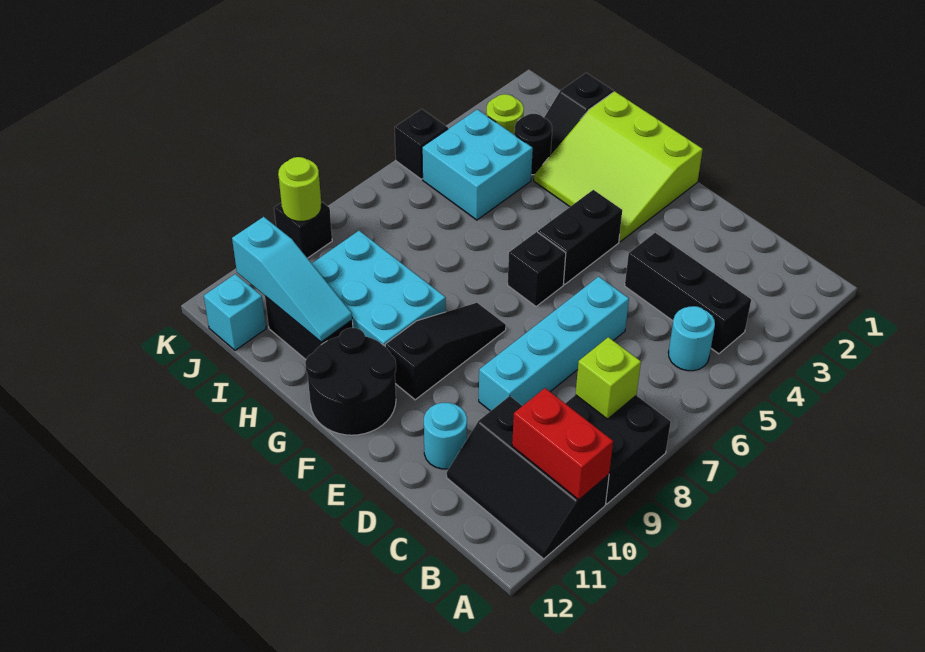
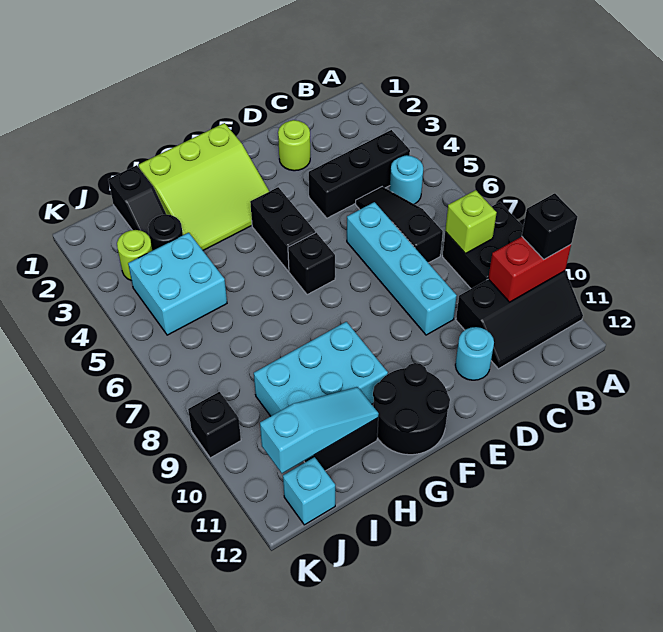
black 1x3 slope [385,303,506,400] -> black 1x3 slope moved to [356,187,443,263]
black 1x1 brick [395,109,448,179] -> black 1x1 brick moved to [522,193,577,259]
lime 1x1 round brick [278,157,321,221] -> lime 1x1 round brick moved to [278,120,310,171]

